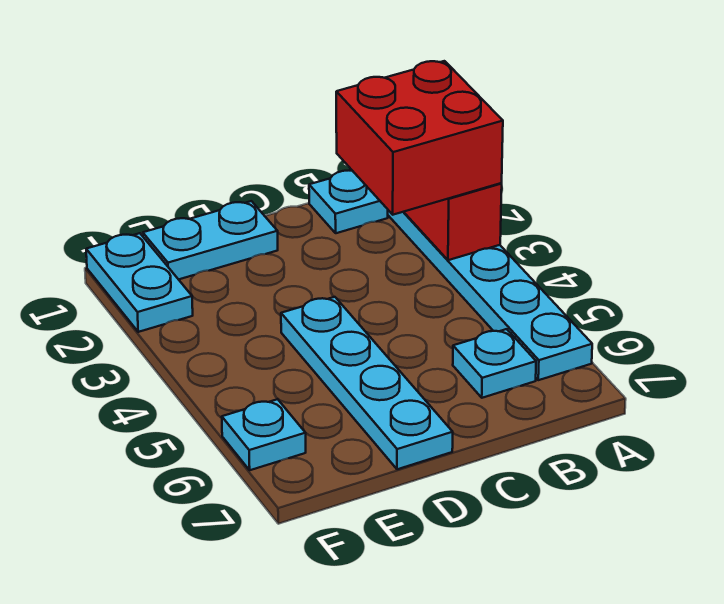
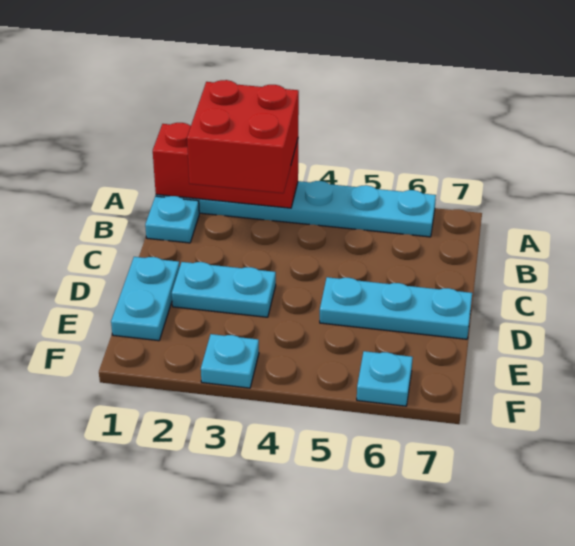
cyan 1x1 plate [453,329,536,398] -> cyan 1x1 plate moved to [201,334,259,388]
cyan 1x4 plate [281,297,453,469] -> cyan 1x3 plate [320,277,472,339]
cyan 1x2 plate [86,233,193,332] -> cyan 1x2 plate moved to [172,262,276,317]

